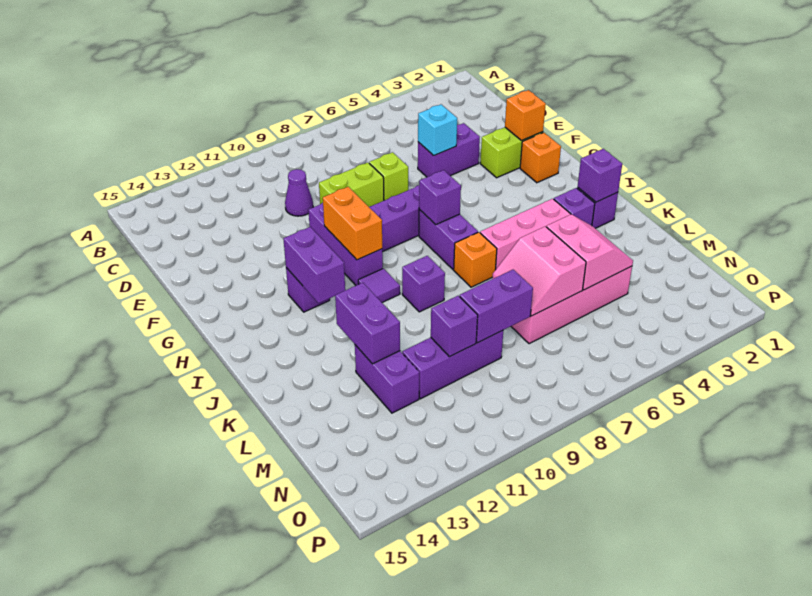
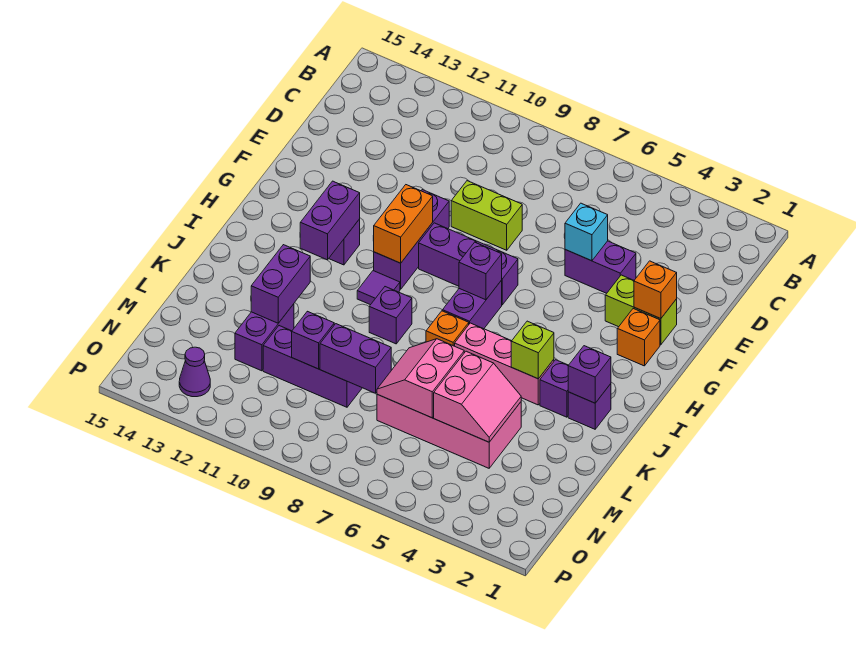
purple 1x1 cone [285,169,313,216] -> purple 1x1 cone moved to [179,347,210,397]
lime 1x1 brick [369,152,408,200] -> lime 1x1 brick moved to [511,321,554,379]

